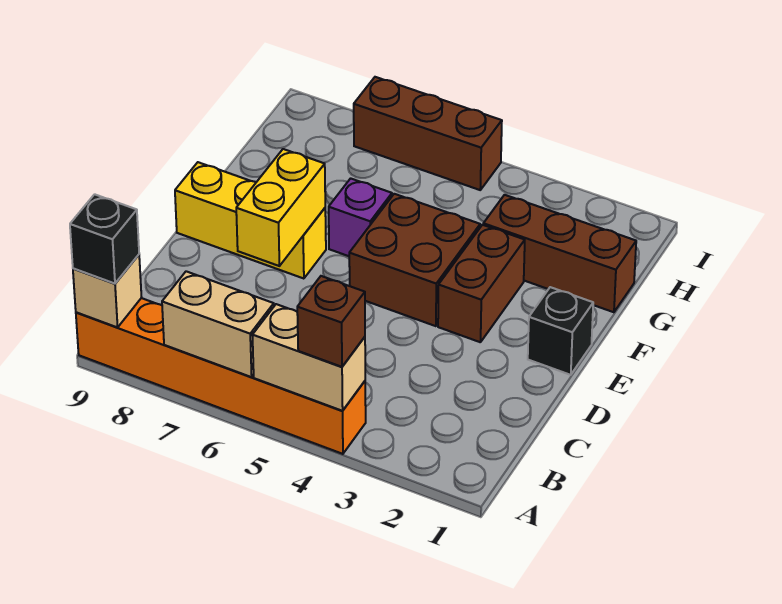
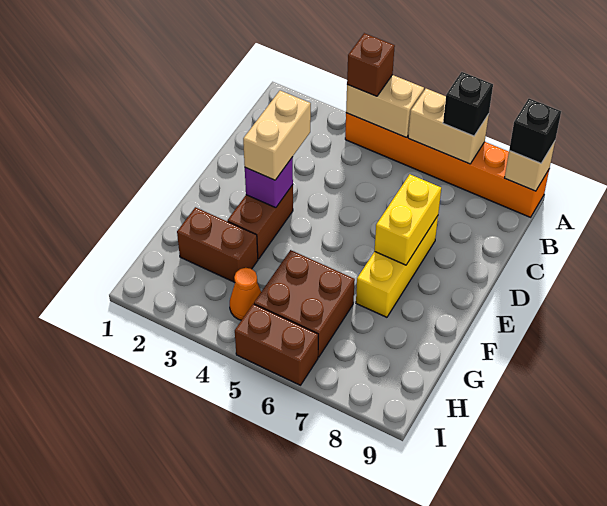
none -> tan 1x2 brick [243,91,311,180]
black 1x1 brick [528,287,593,375] -> black 1x1 brick moved to [443,72,493,136]
brown 2x2 brick [349,194,480,326] -> brown 2x2 brick moved to [254,250,355,357]
yellow 1x3 brick [175,162,326,279] -> yellow 1x3 brick turned to [356,216,438,317]
purple 1x1 brick [329,178,392,256] -> purple 1x1 brick moved to [245,157,293,208]
brown 1x3 brick [483,195,636,312] -> brown 1x2 brick [177,207,258,282]
none -> orange 1x1 cone [230,268,261,320]
brown 1x3 brick [354,77,502,190] -> brown 1x2 brick [235,304,318,385]

